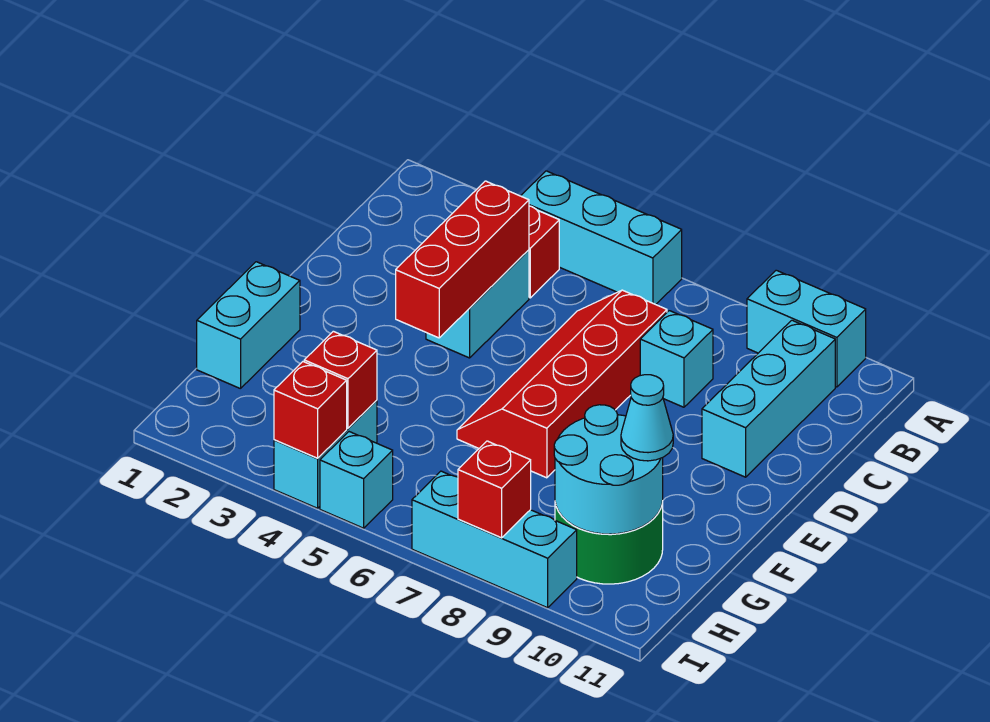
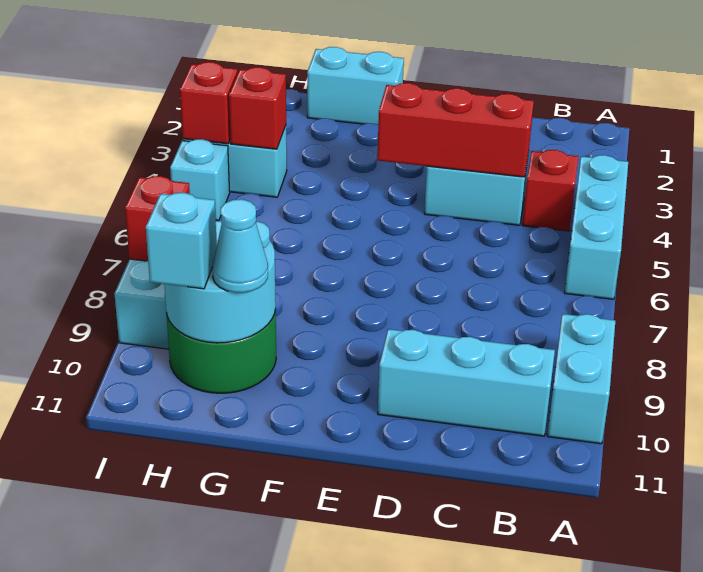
red 2x4 slope [457,290,667,478] -> none
cyan 1x1 brick [640,311,713,407] -> cyan 1x1 brick moved to [146,193,217,289]

